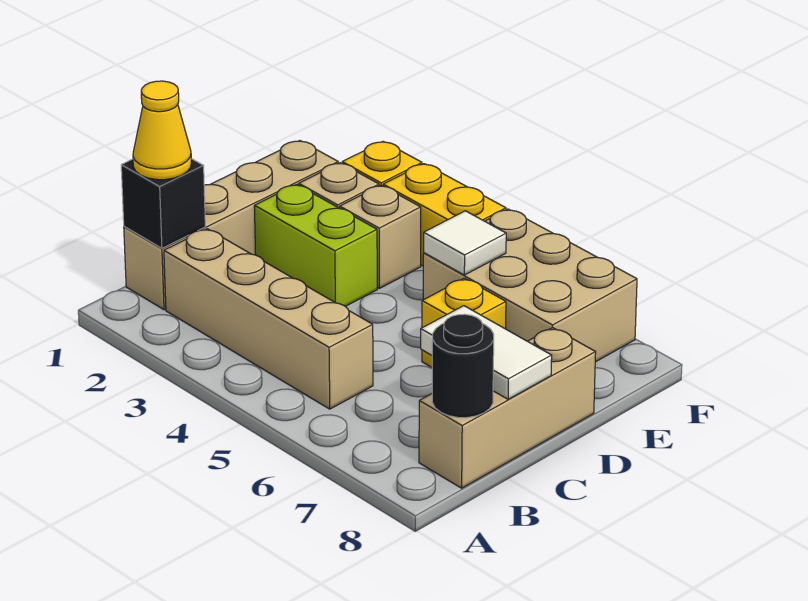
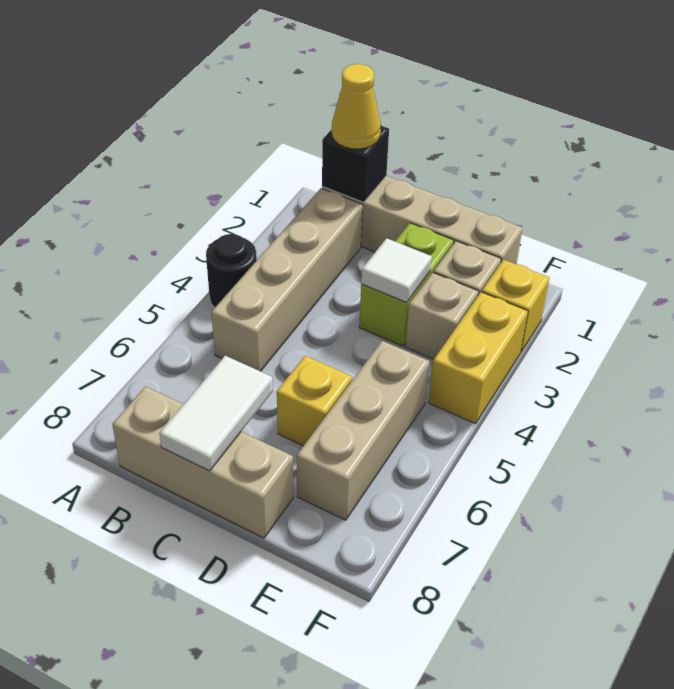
black 1x1 round brick [432,314,494,418] -> black 1x1 round brick moved to [206,234,257,308]
tan 2x3 brick [423,209,637,362] -> tan 1x3 brick [297,341,430,520]
white 1x1 tile [424,211,506,275] -> white 1x1 tile moved to [361,238,432,302]

